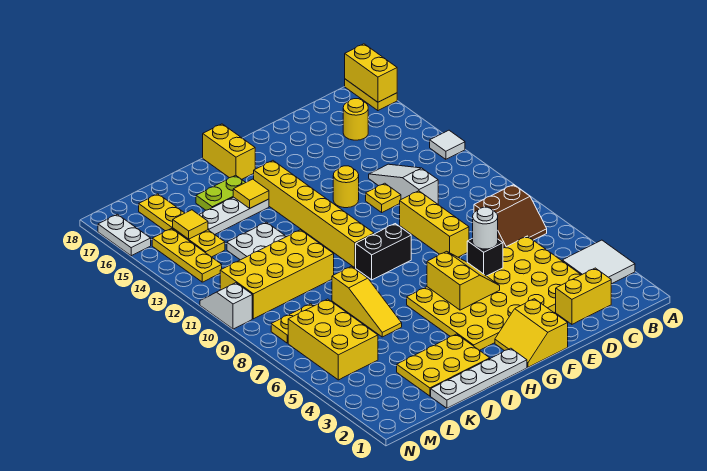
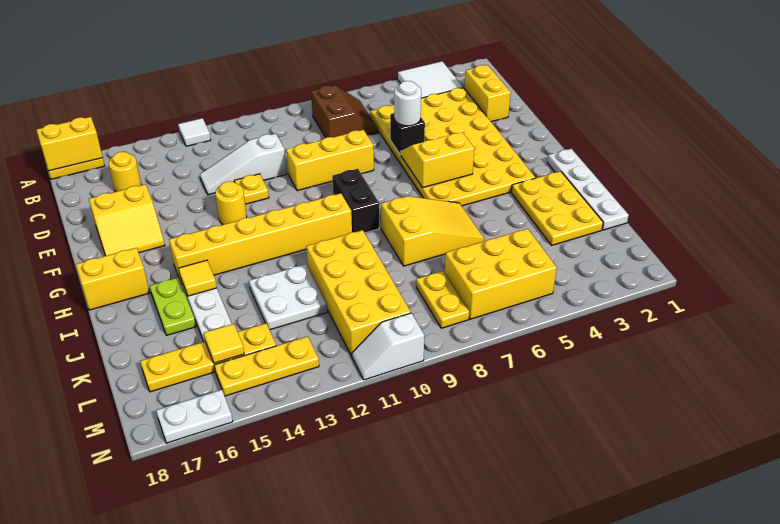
yellow 2x2 slope [495,299,568,367] -> yellow 2x2 slope moved to [89,184,165,256]
yellow 1x3 slope [332,266,402,337] -> yellow 2x3 slope [381,196,484,266]

